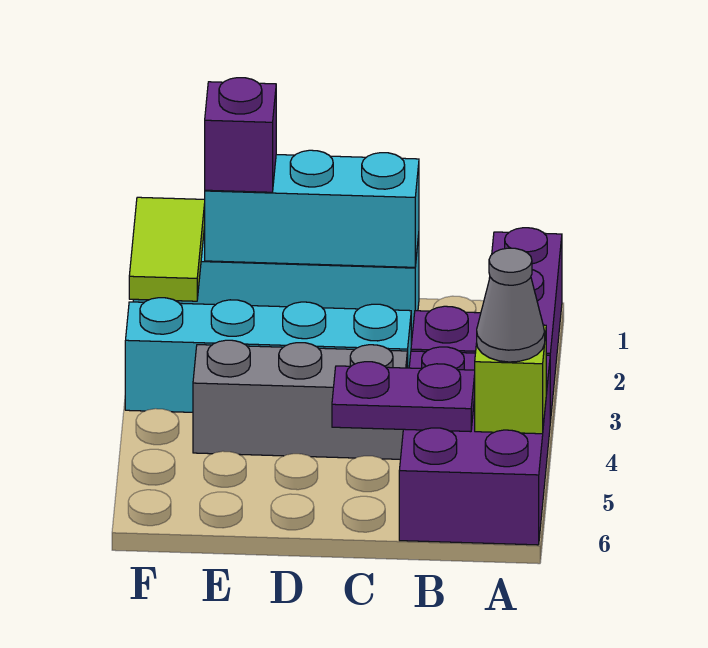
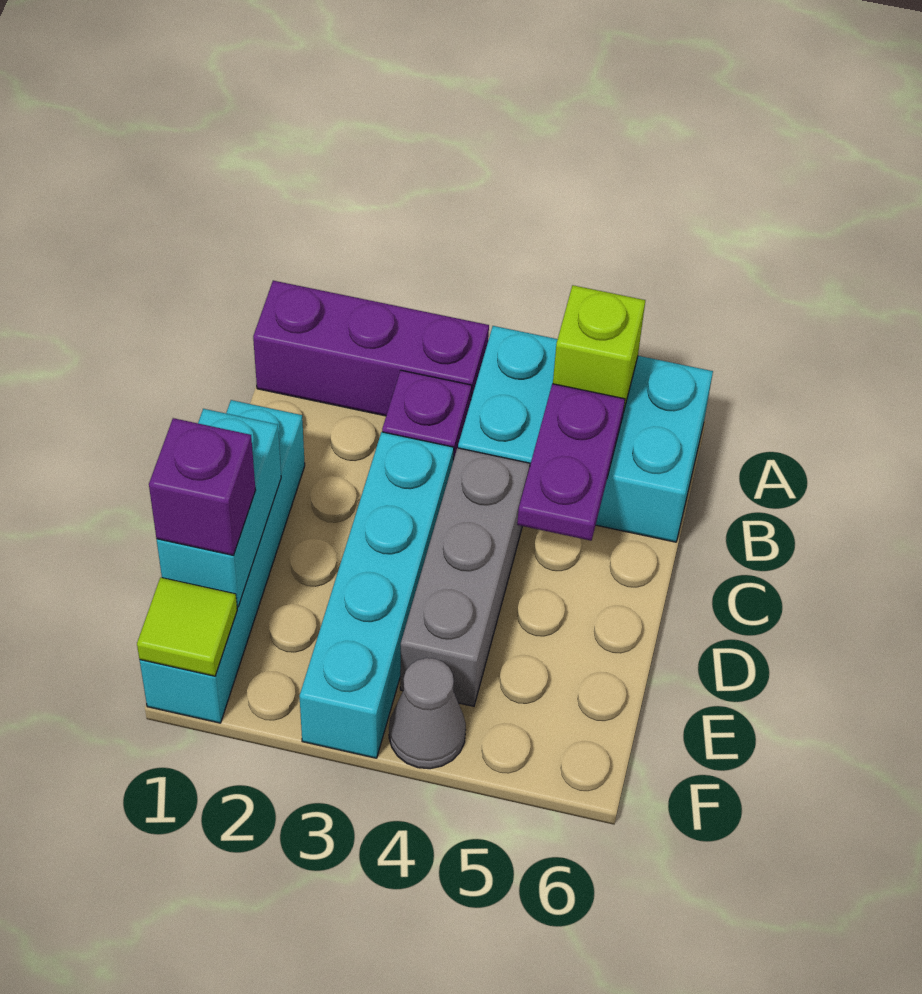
purple 2x3 brick [399,347,550,545] -> cyan 2x3 brick [458,326,713,542]
grey 1x1 cone [477,248,545,362] -> grey 1x1 cone moved to [389,658,466,769]
cyan 1x3 brick [205,150,419,267] -> cyan 1x2 brick [157,409,281,607]
lime 1x2 tile [129,197,205,301] -> lime 1x1 tile [137,577,237,676]

